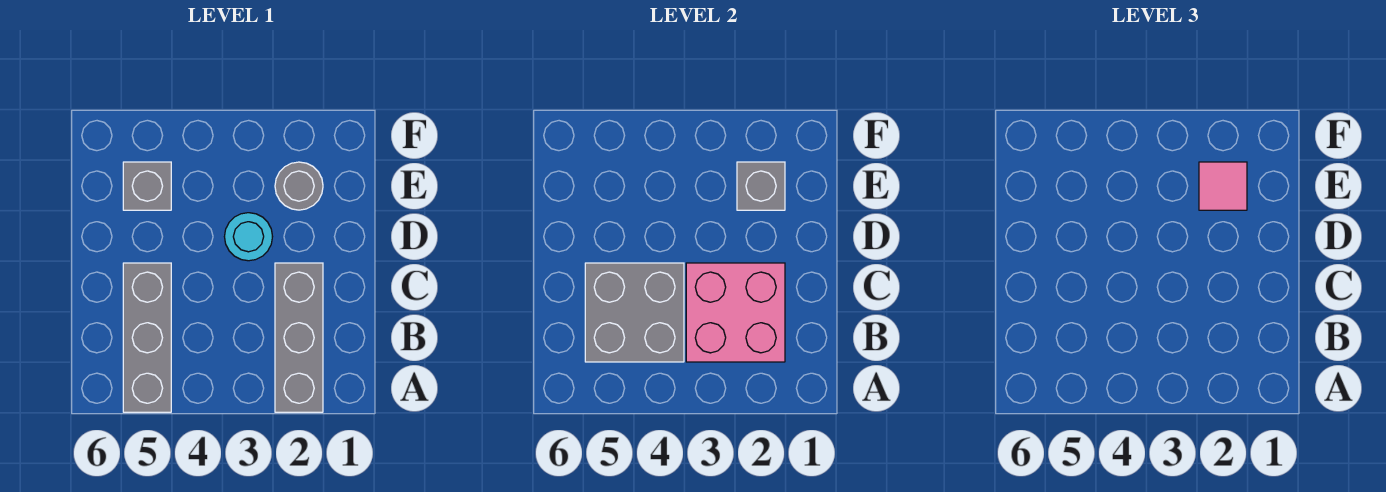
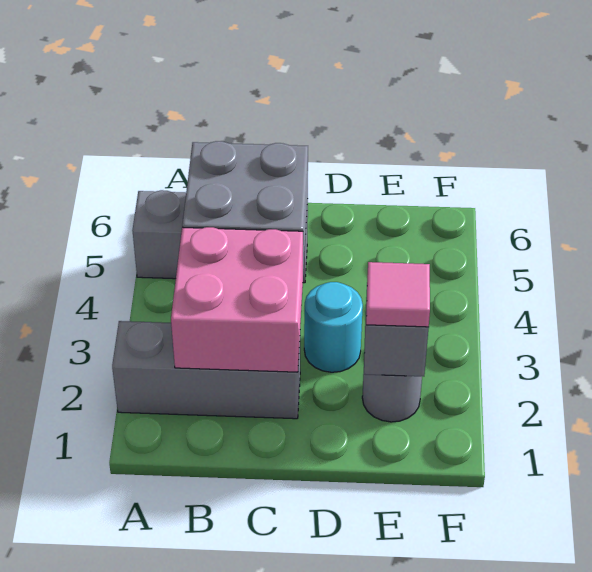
grey 1x1 brick [123,162,171,210] -> none

